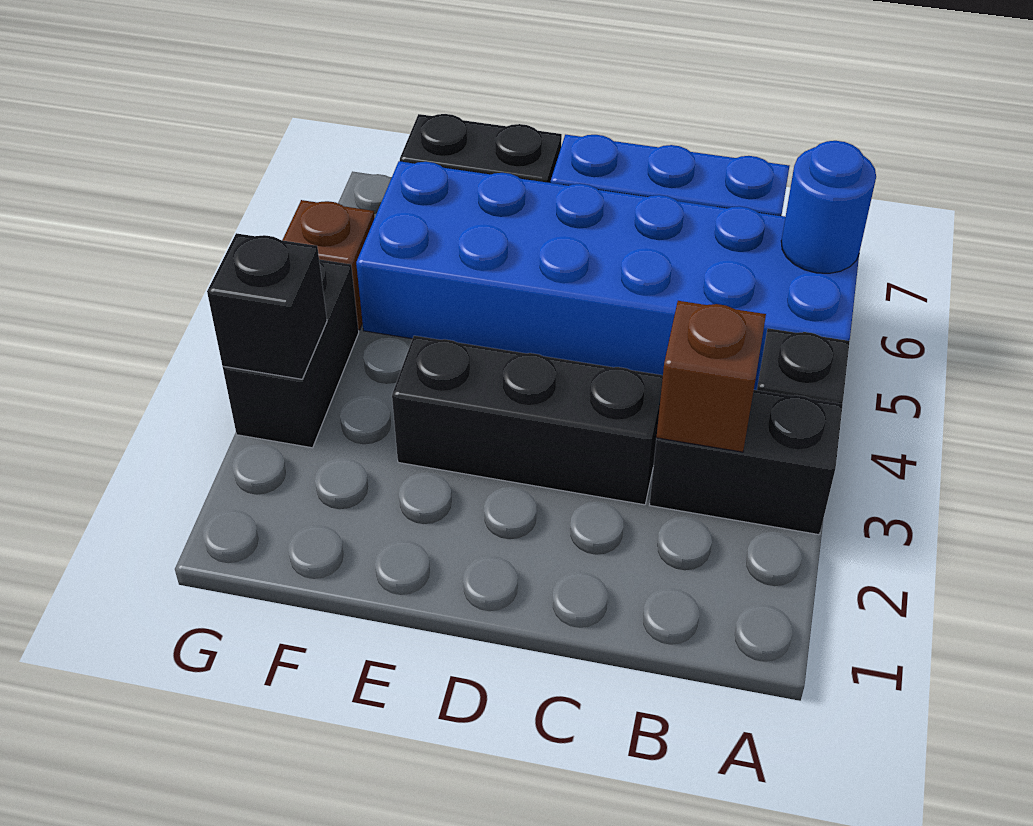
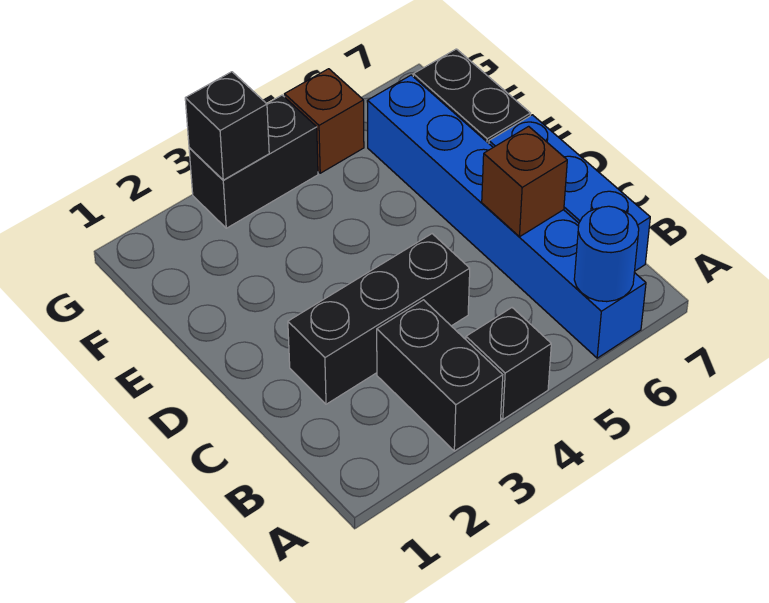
blue 2x6 brick [356,161,859,390] -> blue 1x6 brick [367,75,646,358]
brown 1x1 brick [656,301,766,452] -> brown 1x1 brick moved to [482,126,567,237]
black 1x3 brick [392,336,663,505] -> black 1x3 brick turned to [288,234,470,404]

